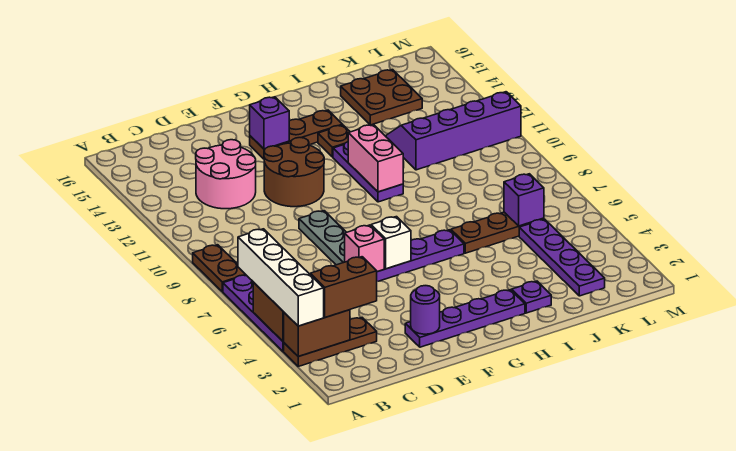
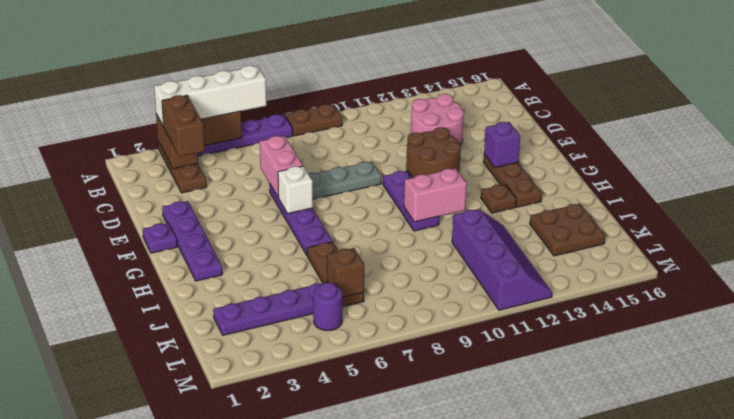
purple 1x1 round brick [410,286,440,334] -> purple 1x1 round brick moved to [313,283,343,331]
pink 1x1 brick [345,225,384,272] -> pink 1x2 brick [260,136,303,198]
purple 1x3 plate [333,142,403,202] -> purple 1x3 plate turned to [383,171,439,231]
purple 1x1 plate [512,281,551,313] -> purple 1x1 plate moved to [143,223,177,253]
purple 1x1 brick [504,174,544,226] -> brown 1x1 brick [327,248,364,297]

